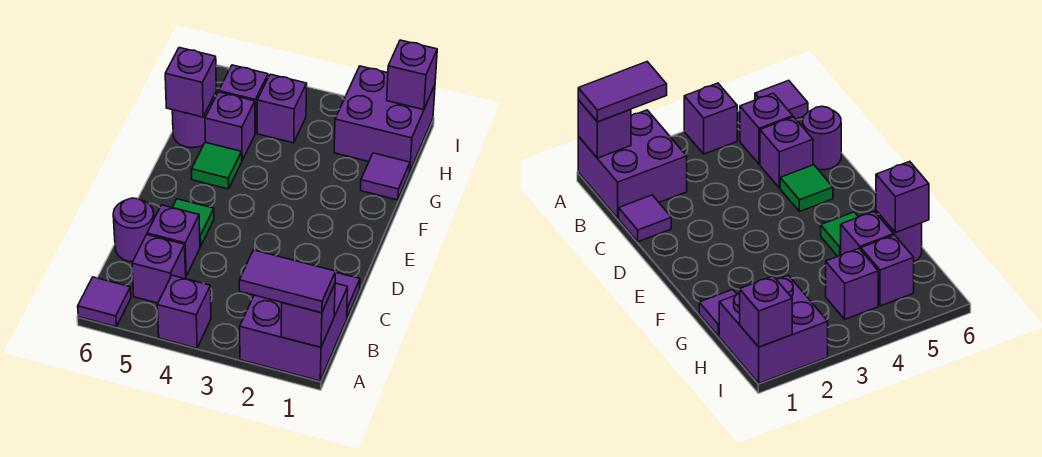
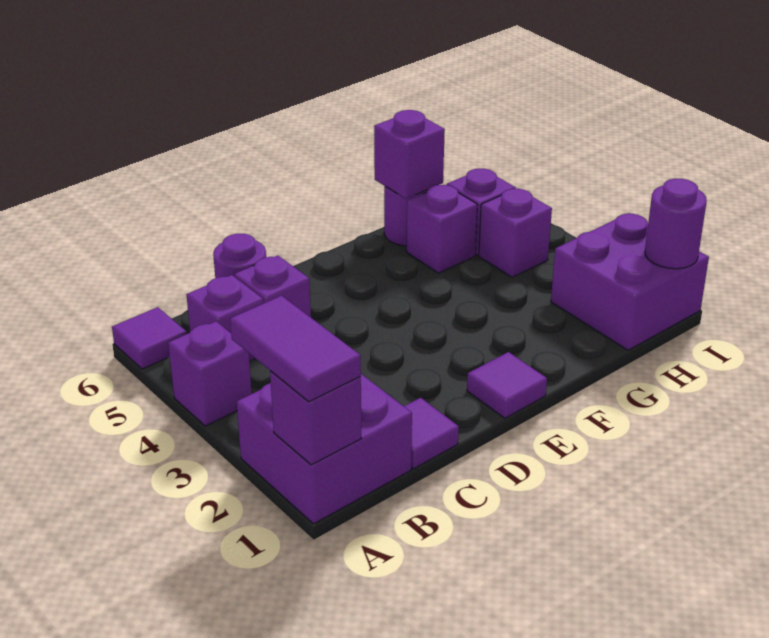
green 1x1 tile [172,199,214,247] -> none
green 1x1 tile [192,142,242,189] -> none
purple 1x1 tile [361,153,410,200] -> purple 1x1 tile moved to [467,352,547,418]
purple 1x1 brick [387,40,437,110] -> purple 1x1 round brick [645,179,707,269]

